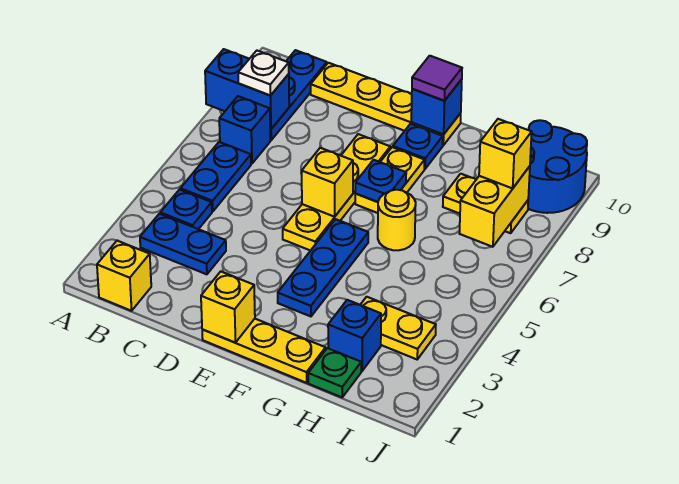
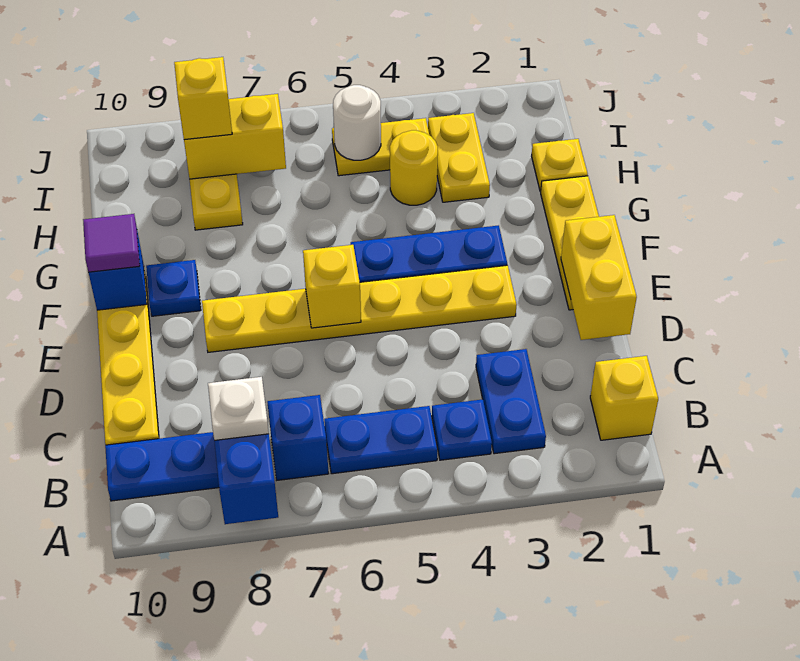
yellow 1x1 brick [201,271,255,343] -> yellow 1x2 brick [561,215,637,340]
yellow 1x4 plate [283,134,390,251] -> yellow 1x6 plate [202,265,517,352]
yellow 1x2 plate [355,147,424,213] -> yellow 1x2 plate moved to [332,118,429,176]
blue 1x1 plate [355,160,406,202] -> none
yellow 1x1 round brick [378,190,416,250] -> yellow 1x1 round brick moved to [390,130,438,205]
green 1x1 plate [308,348,361,397] -> yellow 1x1 plate [532,139,588,192]
blue 1x1 brick [328,300,381,371] -> none
none -> white 1x1 round brick [333,85,381,160]
blue 2x2 round brick [528,120,587,213] -> none

